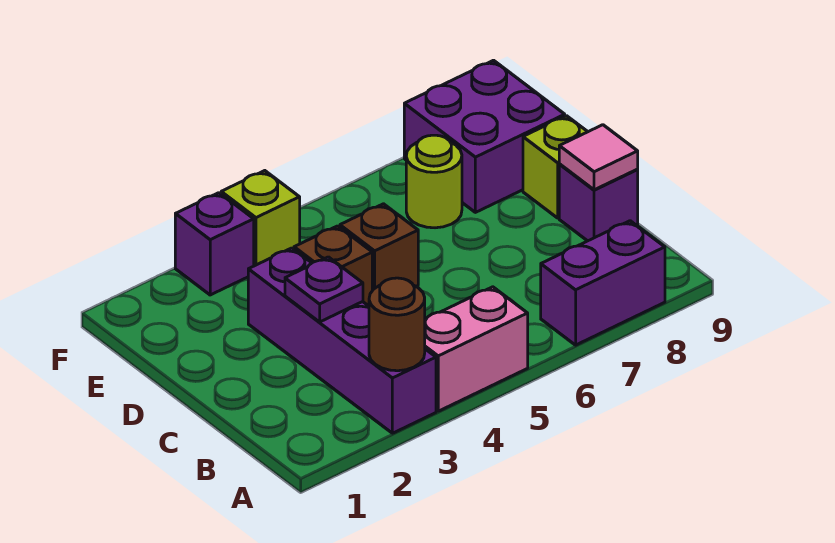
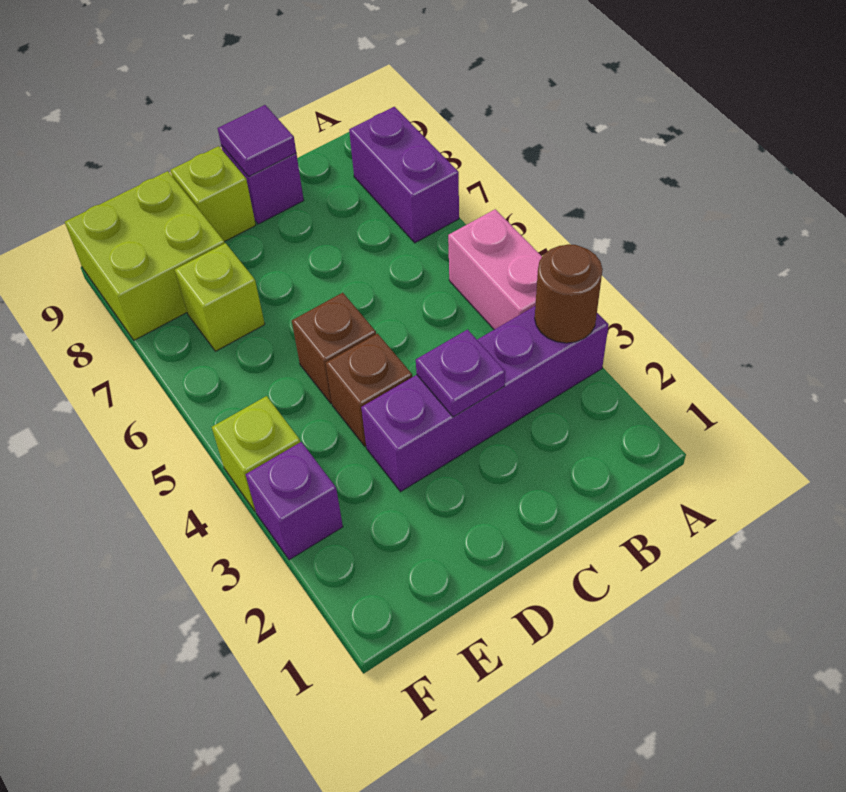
pink 1x1 tile [559,125,638,190] -> purple 1x1 tile [218,105,296,177]
lime 1x1 round brick [406,135,462,228] -> lime 1x1 brick [175,243,265,351]
purple 2x2 brick [404,60,565,212] -> lime 2x2 brick [65,171,225,340]

